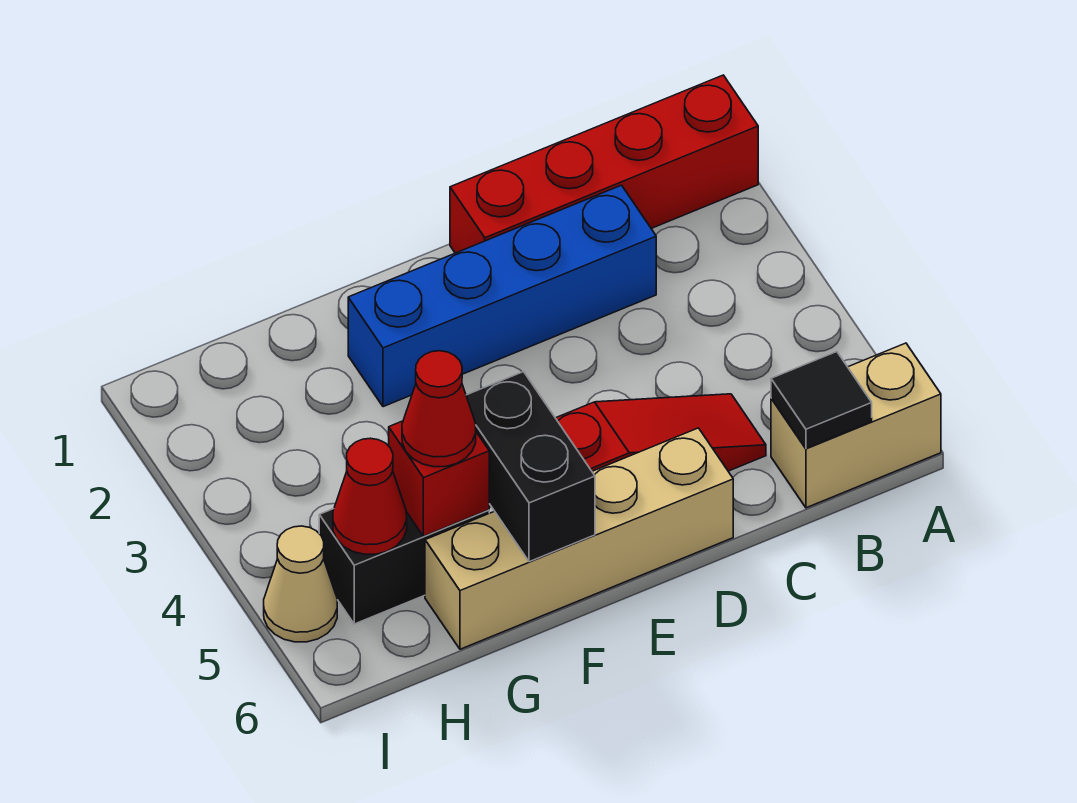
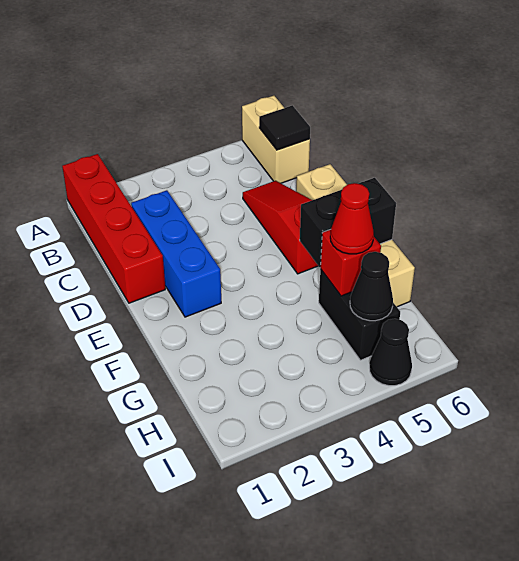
blue 1x4 brick [348,185,656,407] -> blue 1x3 brick [131,190,221,317]
red 1x1 cone [333,438,407,554] -> black 1x1 cone [350,252,393,321]
tan 1x1 cone [264,526,337,642] -> black 1x1 cone [369,319,412,386]

